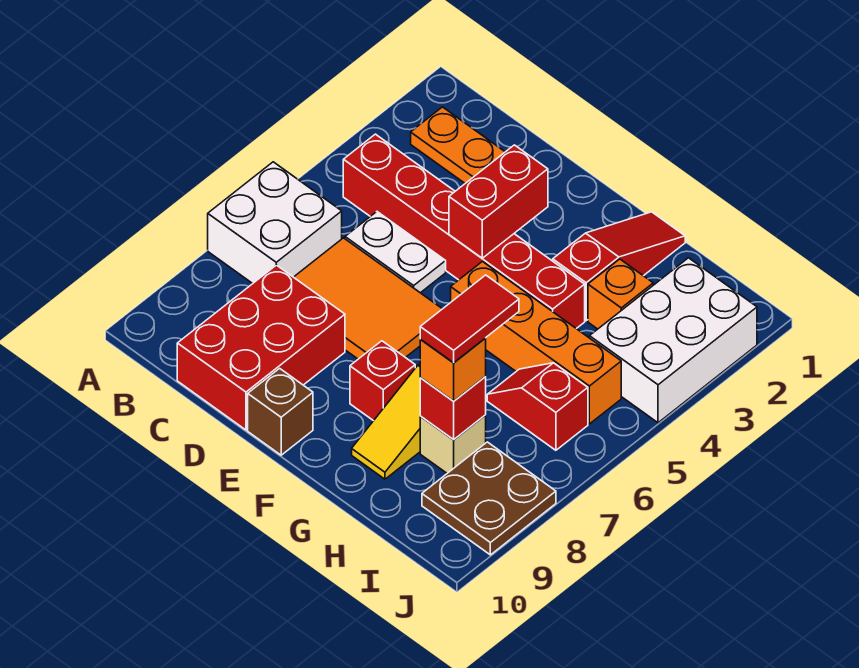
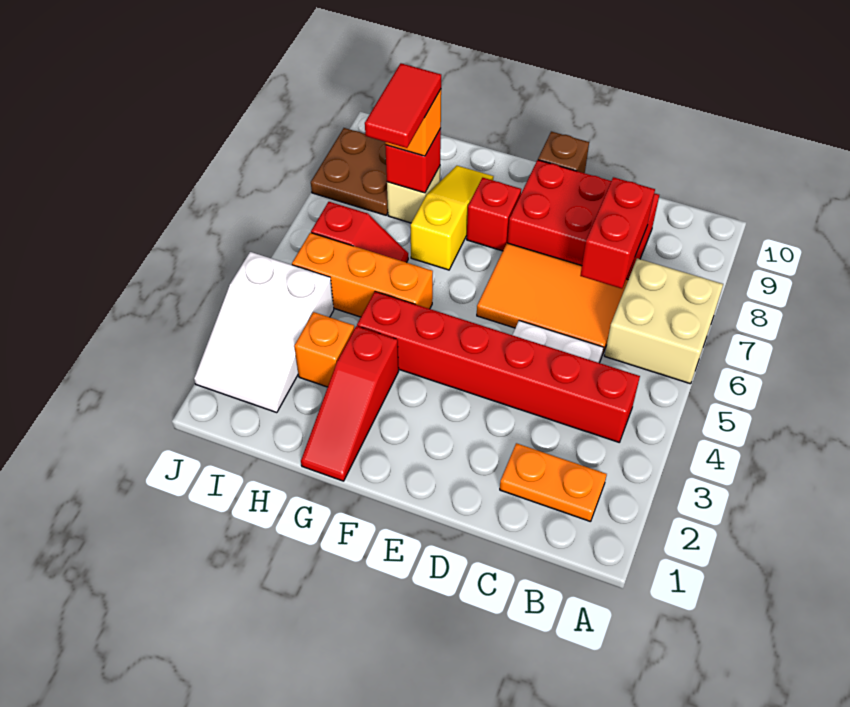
white 2x2 brick [208,162,342,283] -> tan 2x2 brick [605,258,723,384]
red 2x3 brick [177,265,345,430] -> red 2x3 brick turned to [507,160,659,279]
red 1x2 brick [449,145,548,258] -> red 1x2 brick moved to [580,177,655,289]
orange 1x4 brick [451,262,621,424] -> orange 1x3 brick [292,233,433,317]
white 2x3 brick [590,258,757,423] -> white 2x3 slope [194,252,334,413]

